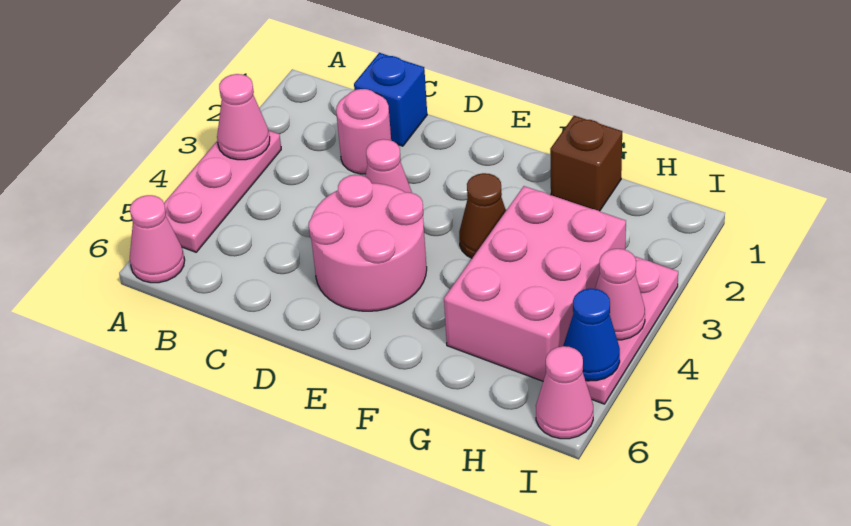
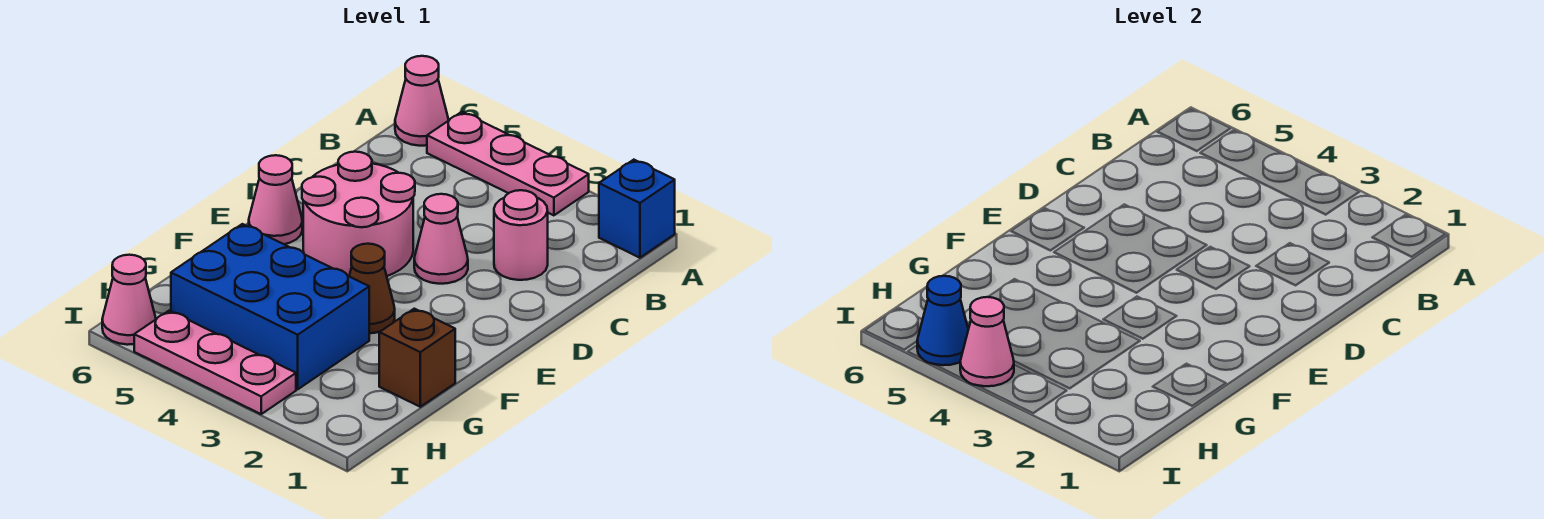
pink 1x1 cone [217,74,270,160] -> pink 1x1 cone moved to [249,155,302,244]
blue 1x1 brick [354,53,427,146] -> blue 1x1 brick moved to [599,160,675,258]
pink 2x3 brick [444,186,626,381] -> blue 2x3 brick [171,224,369,389]

